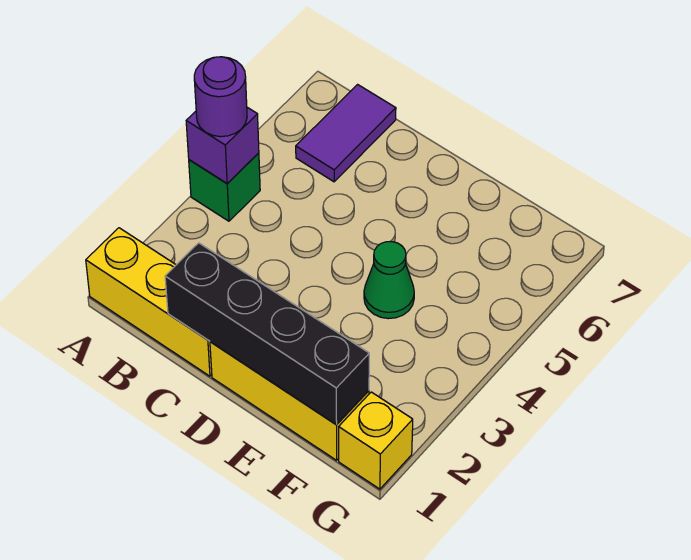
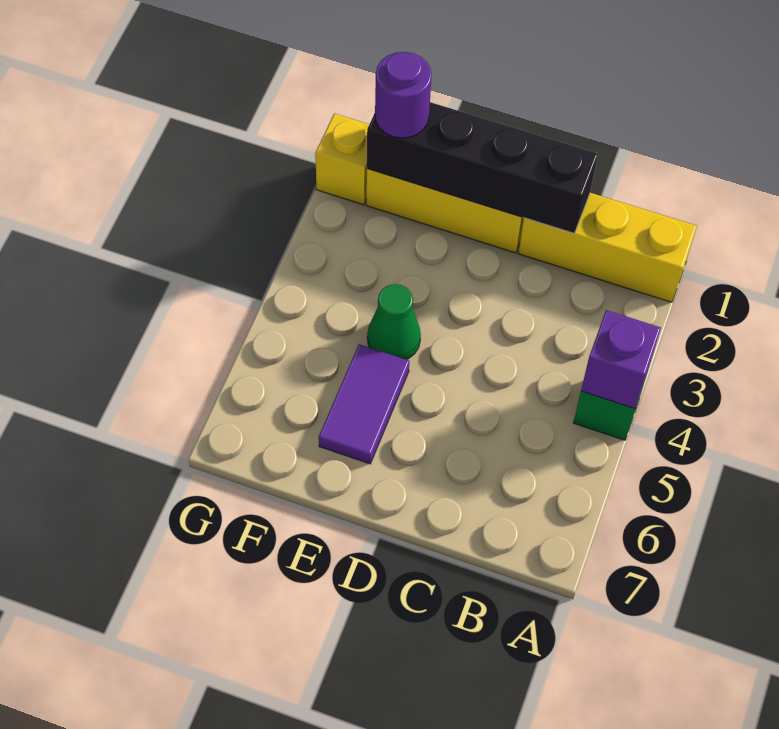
purple 1x1 round brick [194,57,247,137] -> purple 1x1 round brick moved to [375,52,432,138]
purple 1x2 tile [296,85,396,182] -> purple 1x2 tile moved to [319,344,409,464]

